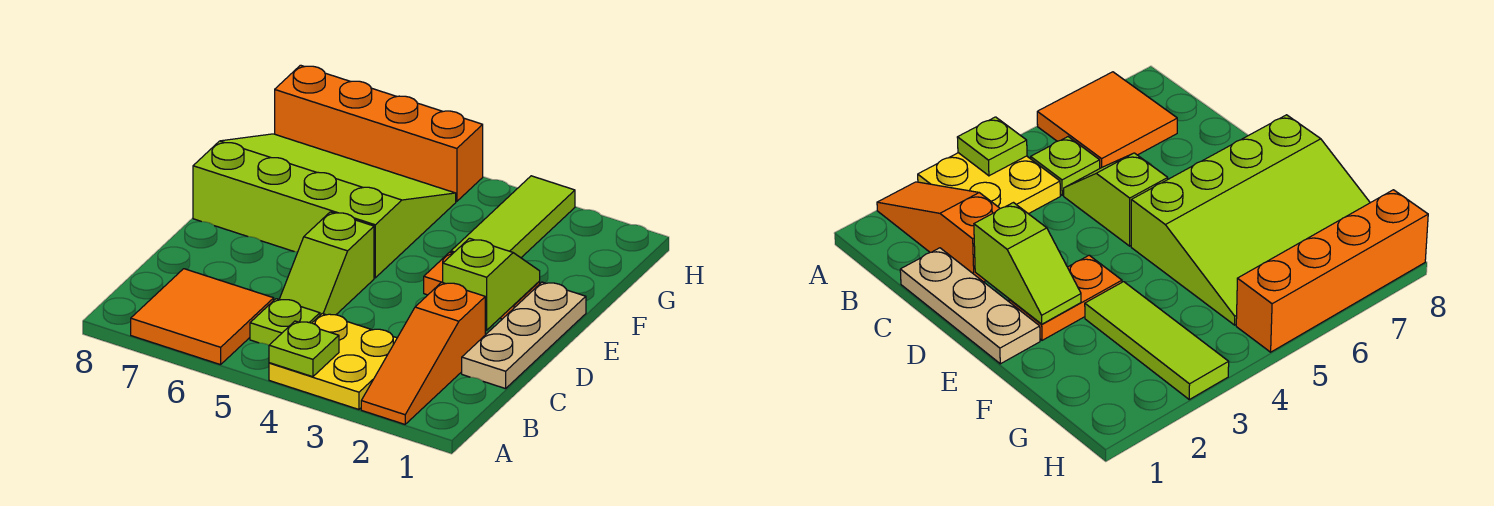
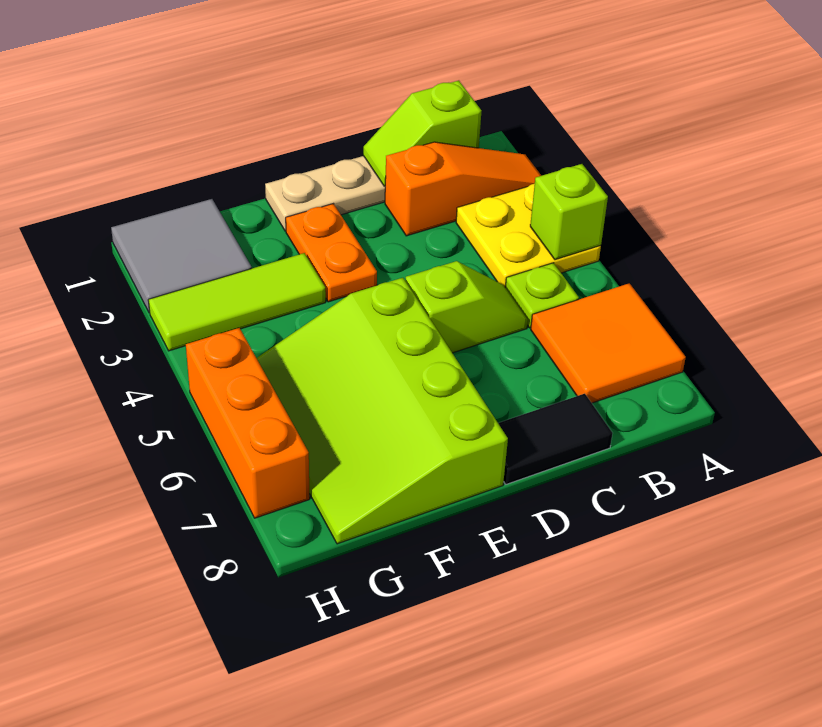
lime 1x1 plate [269,321,339,377] -> lime 1x1 brick [530,164,608,260]
none -> black 1x2 tile [498,394,613,484]
lime 1x2 slope [443,238,540,330] -> lime 1x2 slope moved to [363,81,482,186]
none -> grey 2x2 tile [111,199,252,313]
orange 1x4 brick [275,65,483,202] -> orange 1x3 brick [186,328,310,518]

